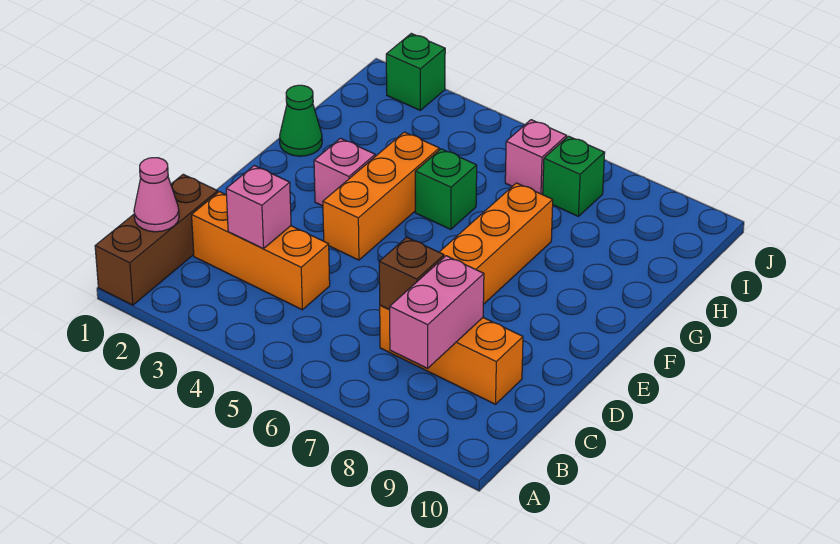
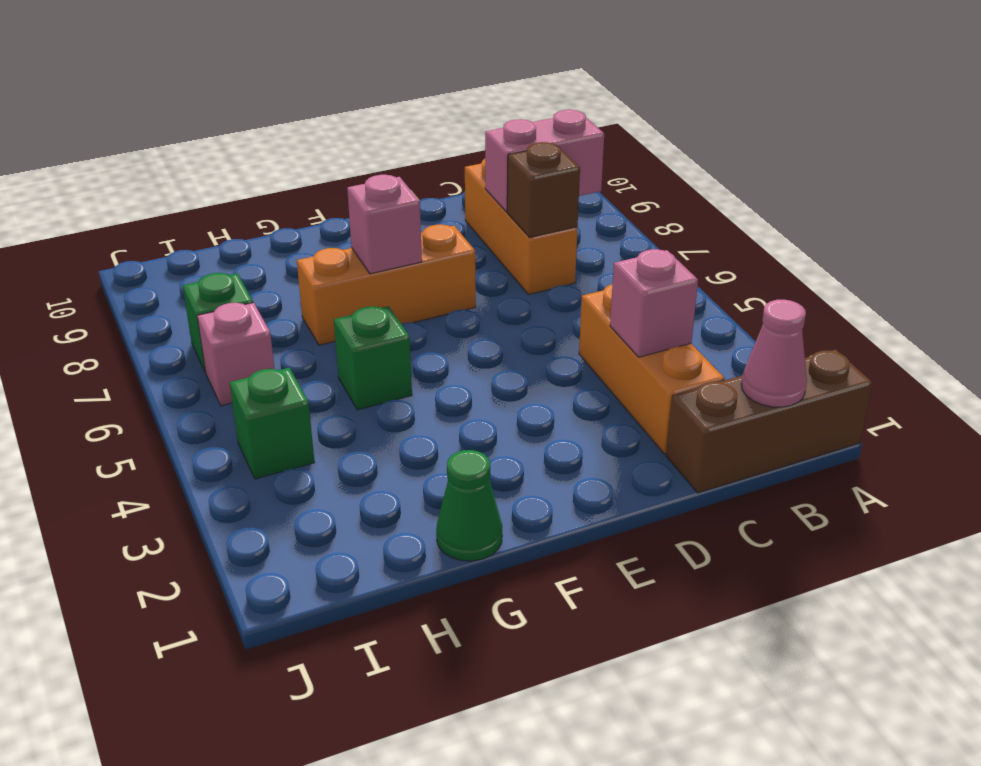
orange 1x3 brick [323,132,439,260] -> none
pink 1x1 brick [314,138,375,206] -> pink 1x1 brick moved to [347,175,422,274]
green 1x1 brick [386,33,445,110] -> green 1x1 brick moved to [230,368,315,479]

